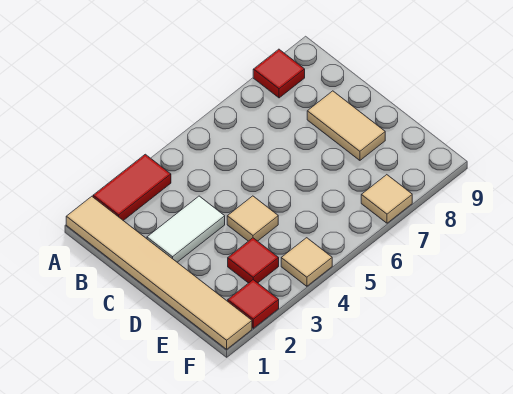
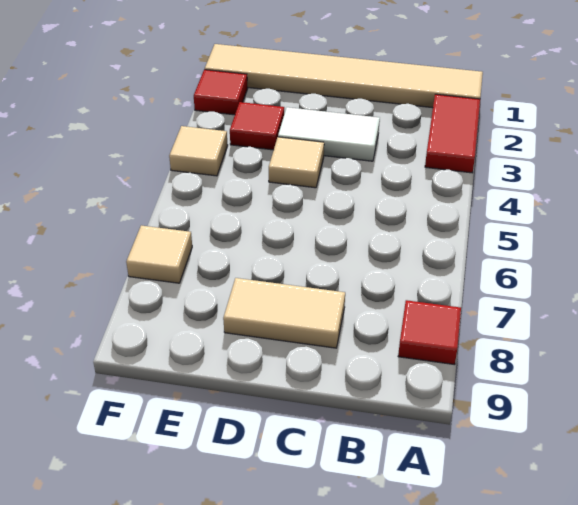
white 1x2 tile [147,196,225,262] -> white 1x2 tile turned to [278,107,380,161]

